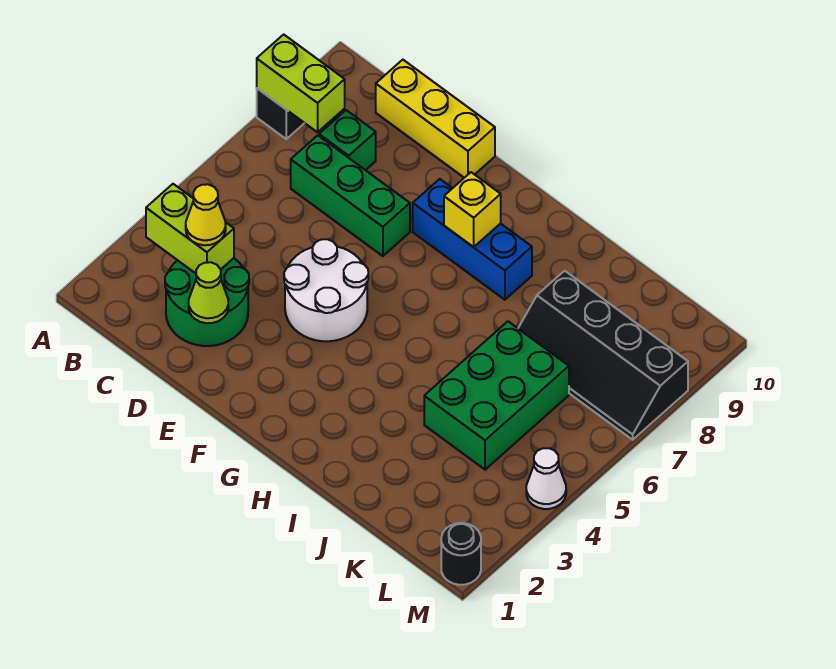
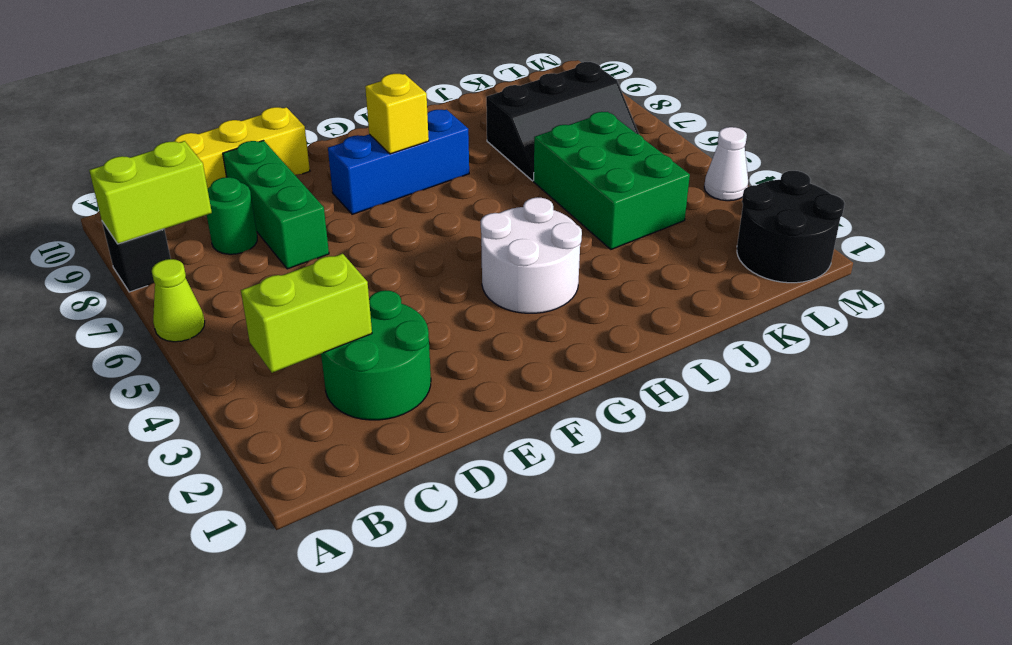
yellow 1x1 cone [186,184,226,245] -> none
green 1x3 brick [291,135,410,256] -> green 1x3 brick turned to [223,141,329,269]
green 1x1 brick [319,110,376,170] -> green 1x1 round brick [207,177,257,254]
lime 1x1 cone [189,262,228,323] -> lime 1x1 cone moved to [152,259,205,342]
white 2x2 round brick [284,239,368,341] -> white 2x2 round brick moved to [481,197,582,313]
black 2x4 slope [518,271,688,440] -> black 2x3 slope [486,62,639,181]
black 1x1 round brick [441,523,481,585] -> black 2x2 round brick [737,171,845,283]

